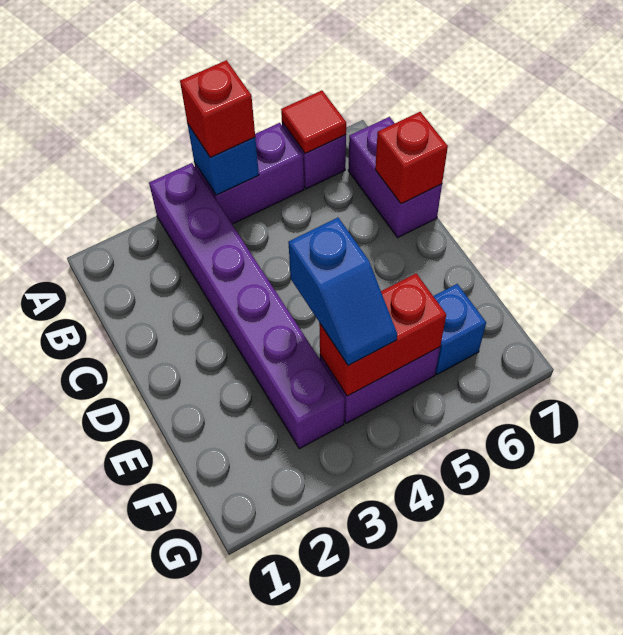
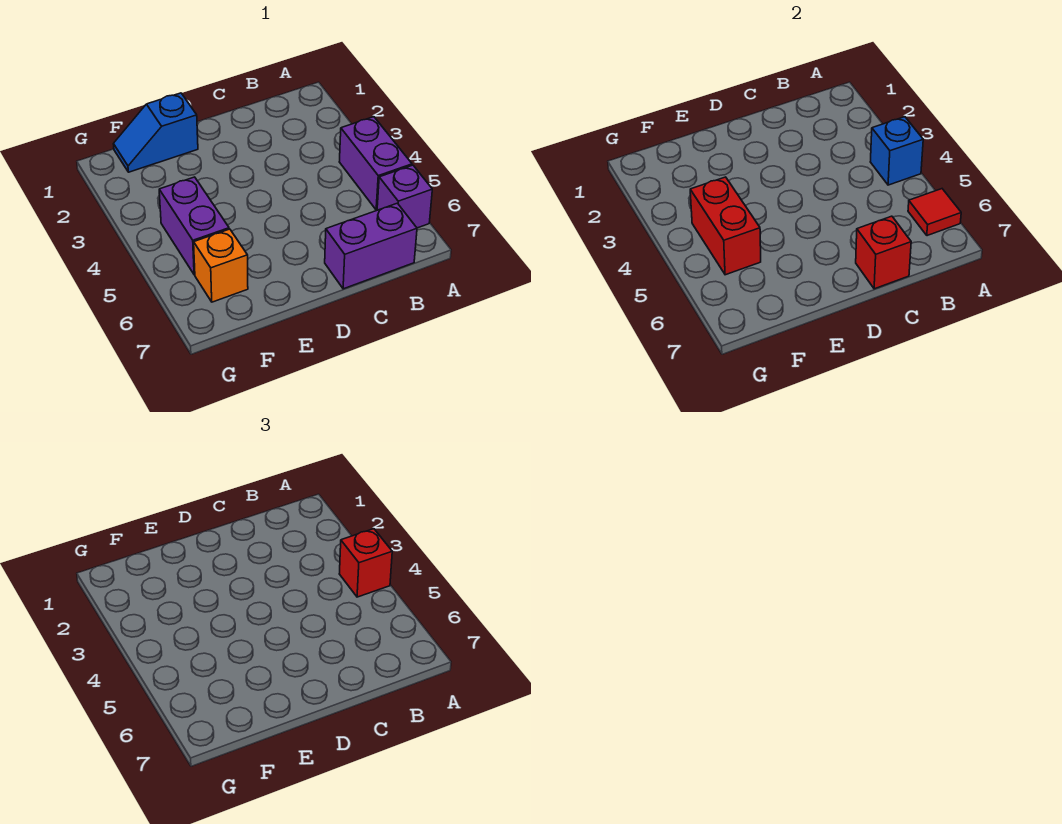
purple 1x6 brick [149,163,345,449] -> none
blue 1x2 slope [288,218,397,366] -> blue 1x2 slope moved to [113,93,198,172]
blue 1x1 brick [433,284,486,374] -> orange 1x1 brick [194,229,248,302]

